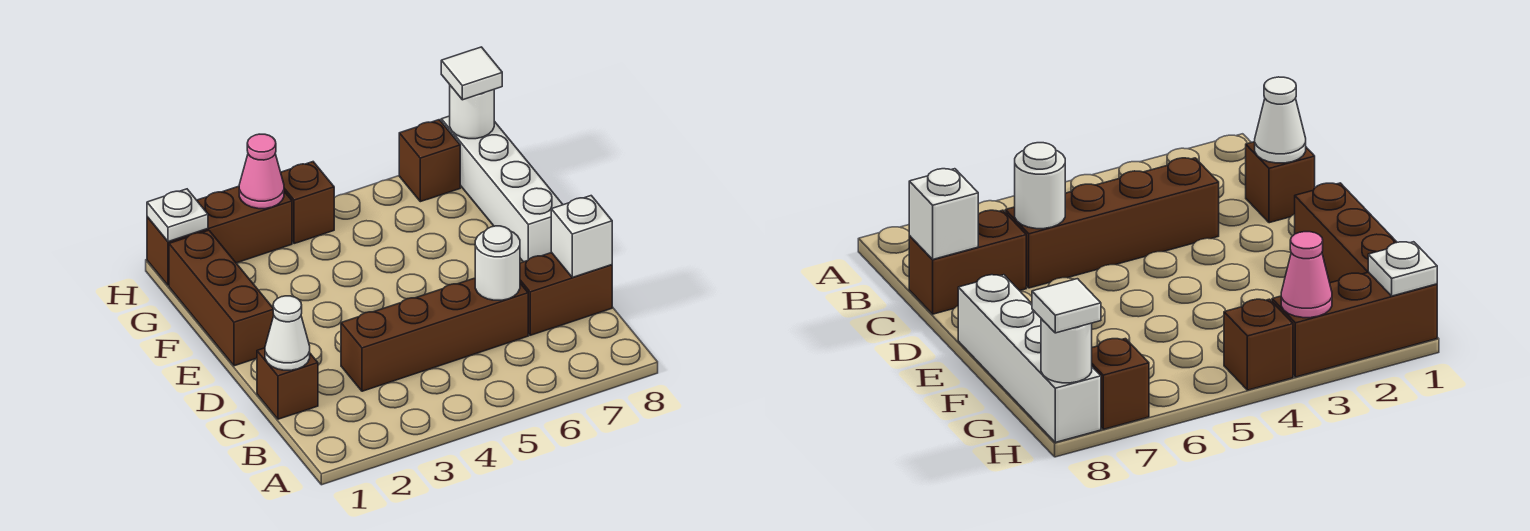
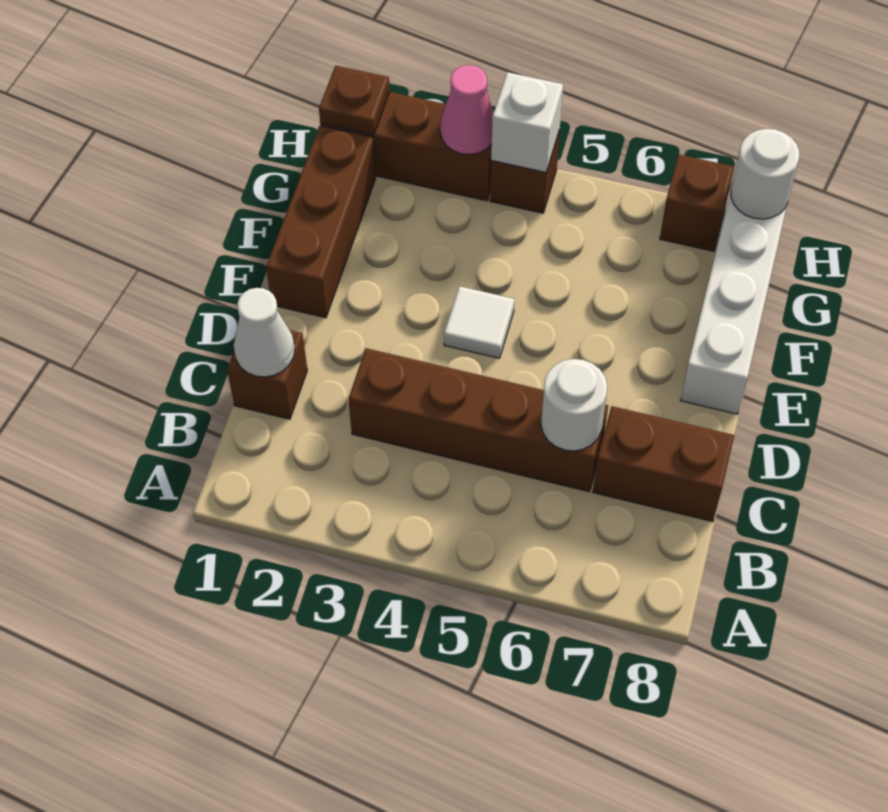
white 1x1 brick [551,196,612,277] -> white 1x1 brick moved to [491,72,563,172]
white 1x1 plate [147,189,208,242] -> brown 1x1 plate [319,66,390,135]
white 1x1 tile [441,47,502,100] -> white 1x1 tile moved to [444,286,515,358]

